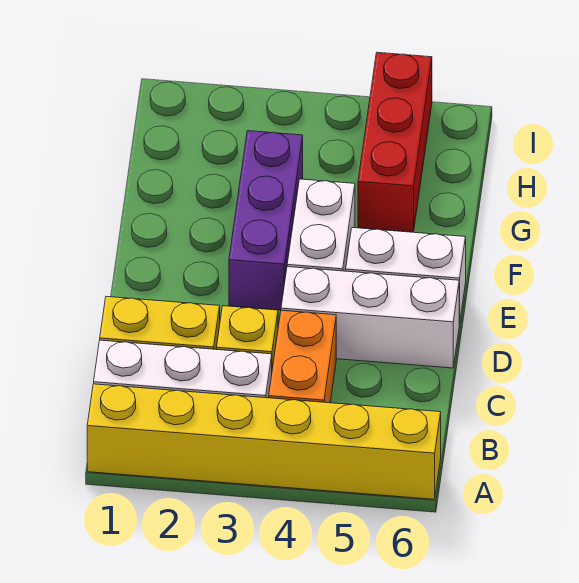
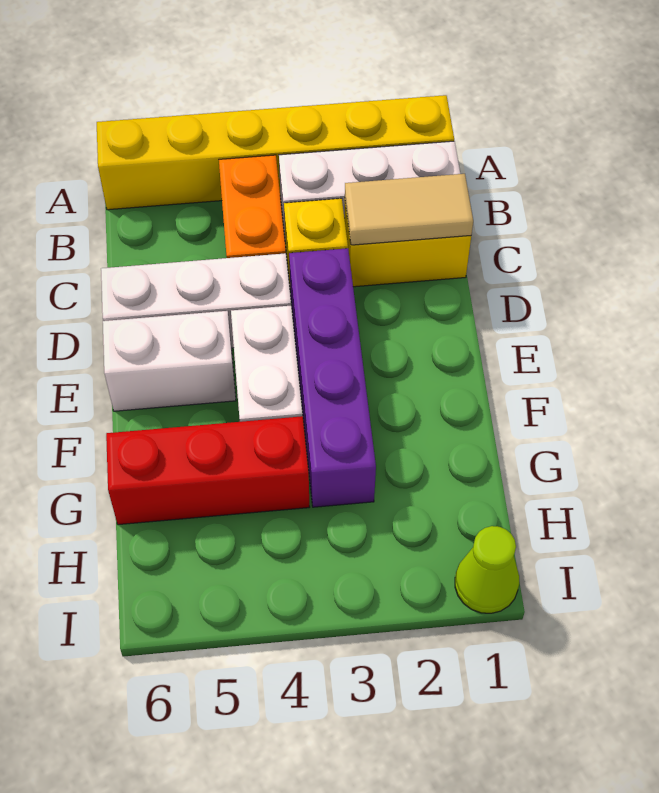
none -> tan 1x2 tile [345,174,473,245]
purple 1x3 brick [229,131,303,310] -> purple 1x4 brick [289,248,376,507]
red 1x3 brick [358,52,432,232] -> red 1x3 brick turned to [106,416,309,525]
none -> lime 1x1 cone [455,526,519,613]

